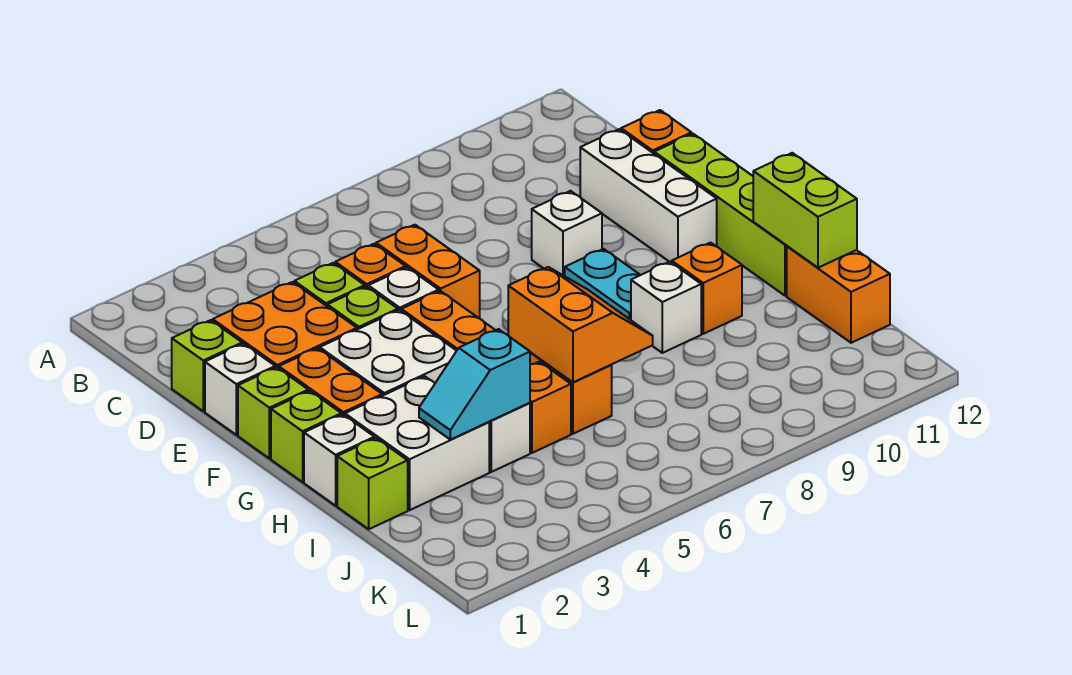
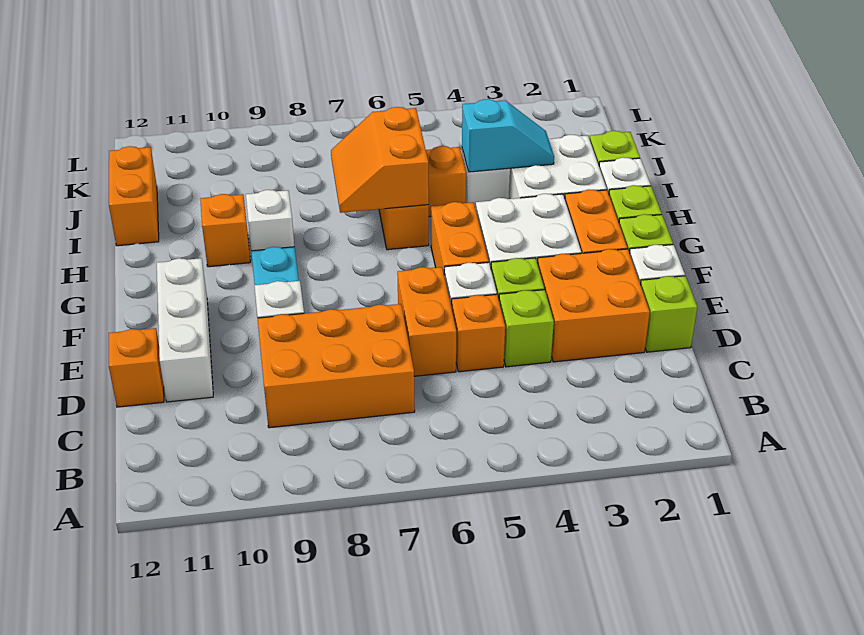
none -> orange 2x3 brick [258,304,415,428]
lime 1x4 brick [654,134,787,296] -> none
lime 1x2 brick [753,153,857,268] -> none

